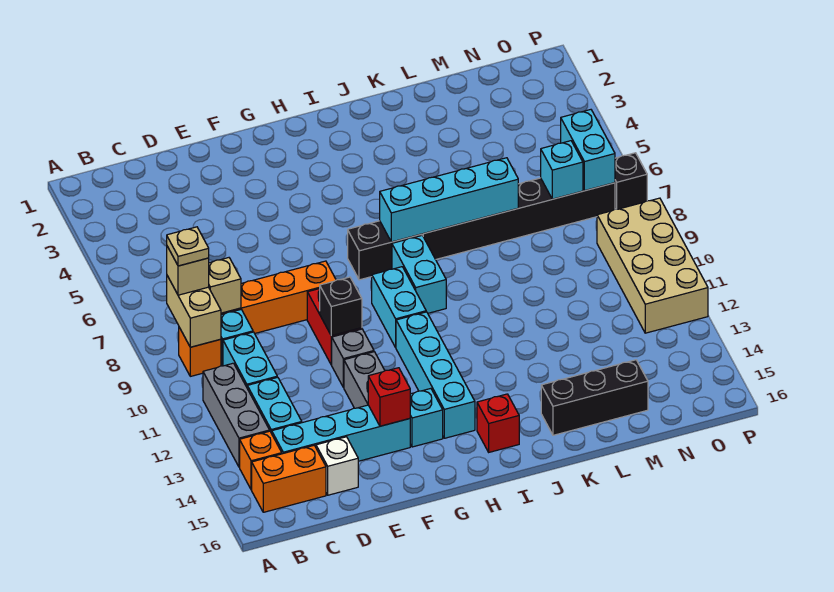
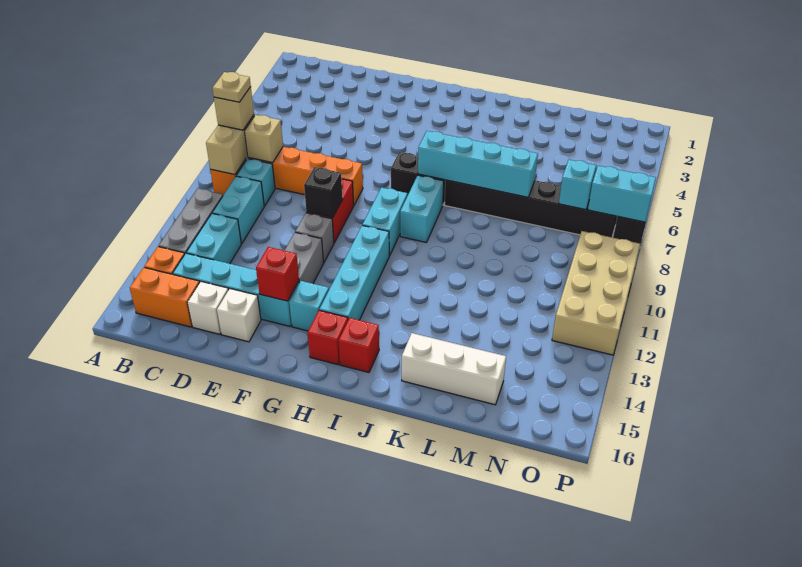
none -> white 1x1 brick [217,289,261,342]
none -> red 1x1 brick [308,310,348,365]
black 1x3 brick [541,360,648,435] -> white 1x3 brick [402,333,506,405]
cyan 1x2 brick [561,110,615,191] -> cyan 1x2 brick turned to [588,166,656,222]

